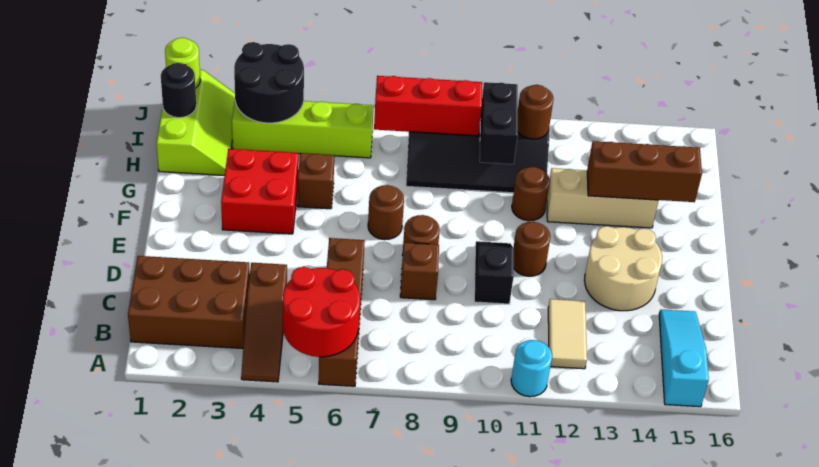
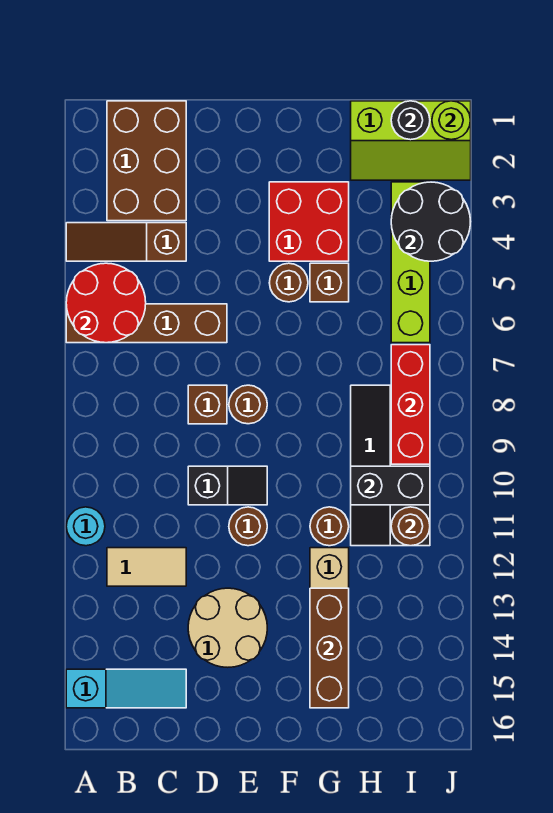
brown 1x1 round brick [368,185,404,240] -> brown 1x1 round brick moved to [269,263,308,302]

